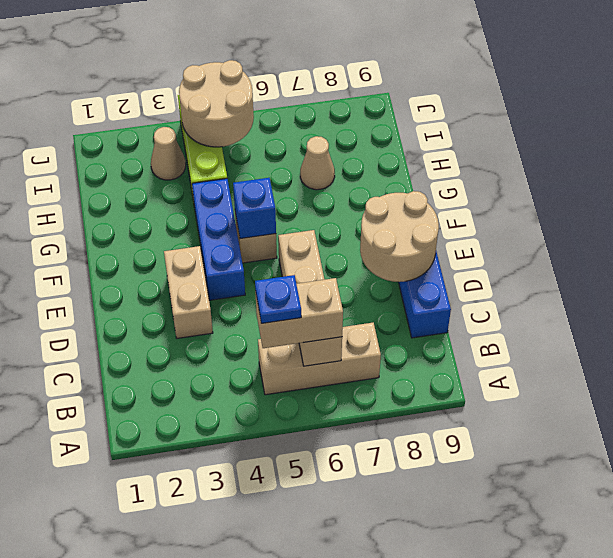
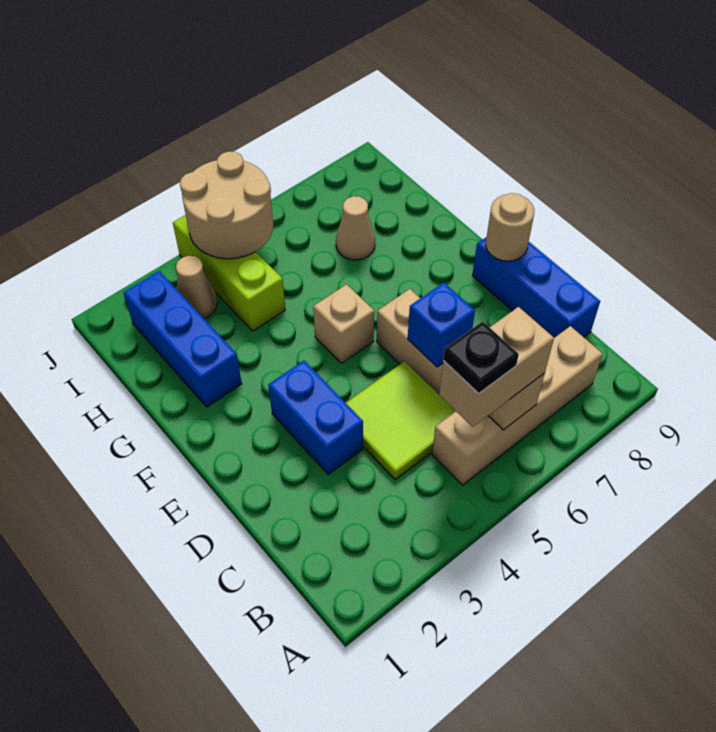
tan 1x3 brick [258,323,381,395] -> tan 1x4 brick [432,326,603,485]
blue 1x1 plate [255,275,301,323] -> black 1x1 plate [443,321,519,394]
none -> lime 2x2 tile [346,361,456,480]
tan 1x2 brick [164,246,213,338] -> blue 1x2 brick [268,361,363,474]
tan 2x2 round brick [360,191,439,282] -> tan 1x1 round brick [486,193,534,261]
blue 1x3 brick [192,179,245,300] -> blue 1x3 brick moved to [124,271,242,407]
blue 1x1 brick [233,178,276,239] -> blue 1x1 brick moved to [408,283,475,367]

